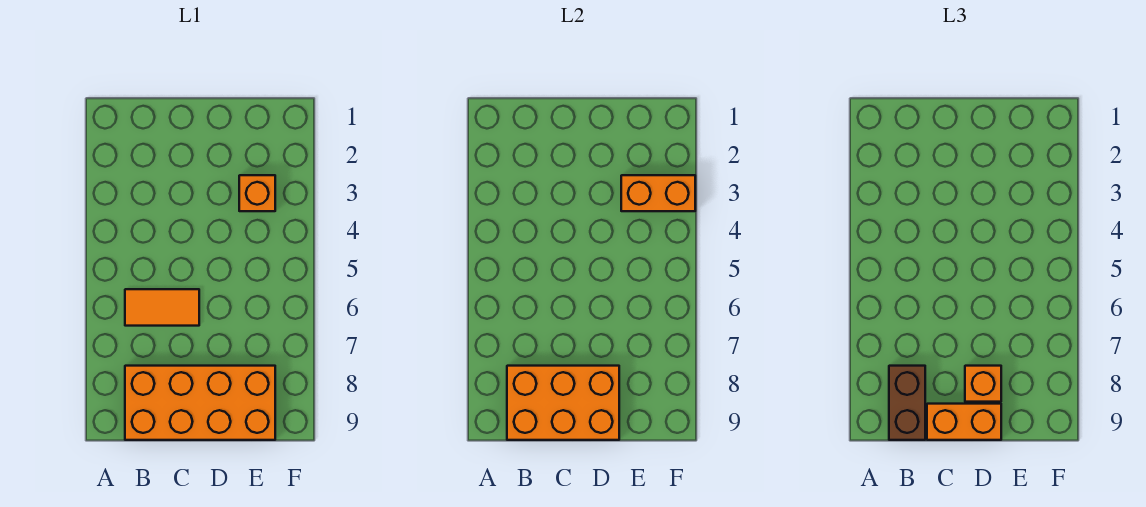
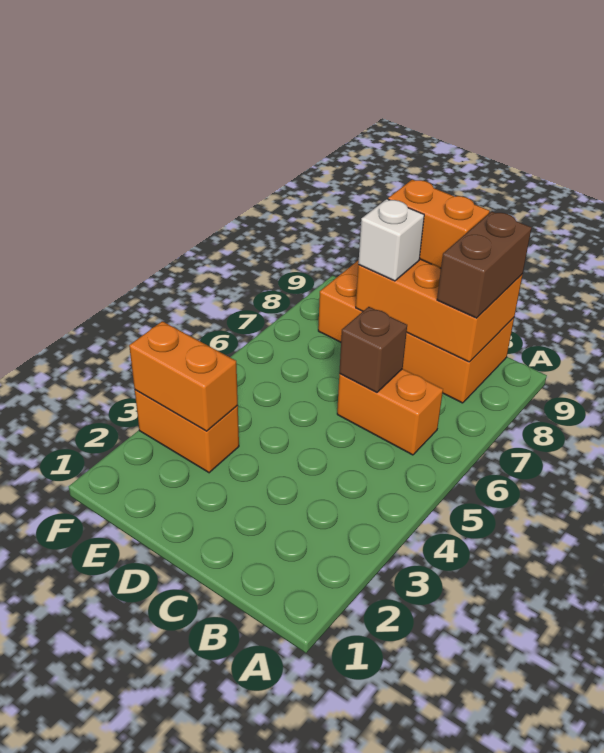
orange 1x2 tile [125,289,199,326] -> orange 1x2 brick [337,369,443,455]
none -> brown 1x1 brick [339,307,407,392]
orange 1x1 brick [965,366,1001,402] -> white 1x1 brick [358,199,424,281]
orange 1x1 brick [239,175,275,211] -> orange 1x2 brick [135,390,239,473]

